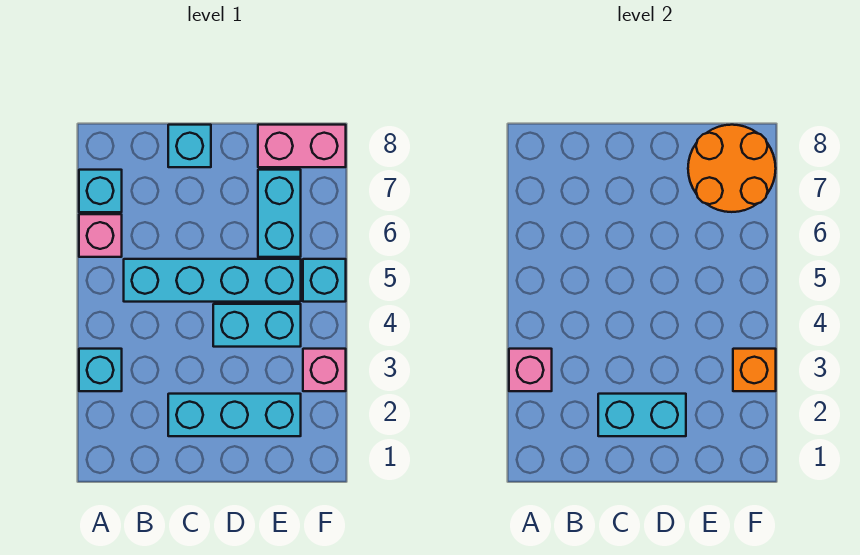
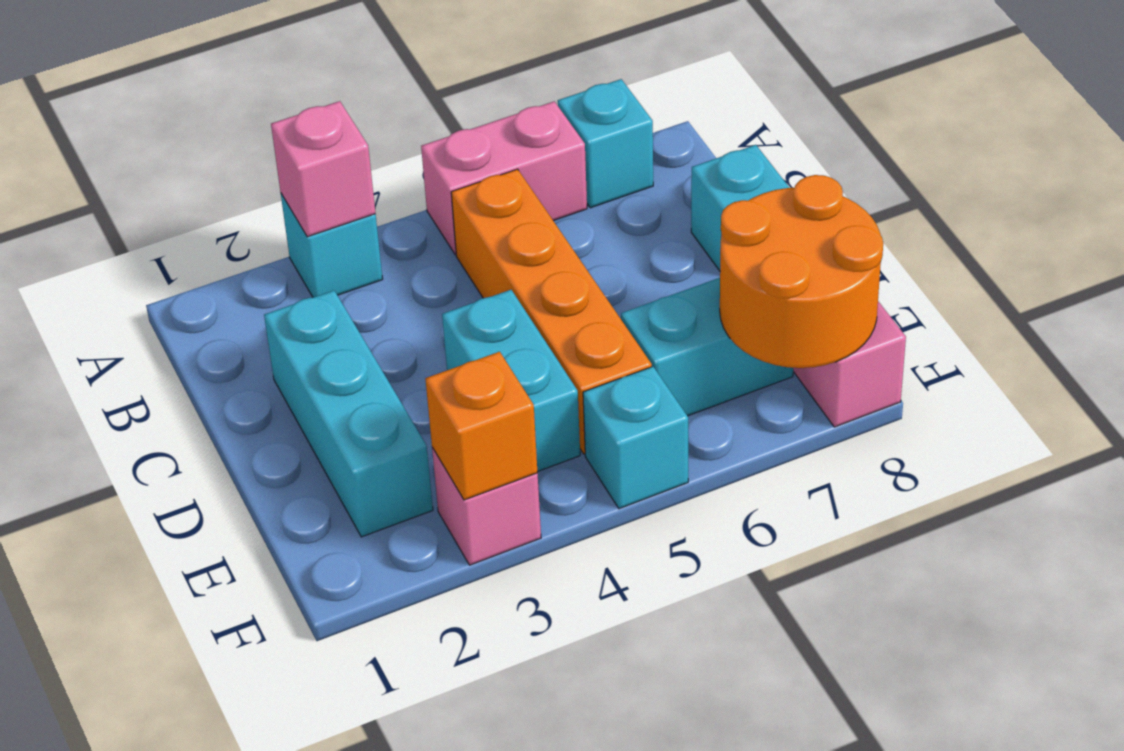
pink 1x1 brick [79,214,122,257] -> pink 1x2 brick [421,101,587,255]
cyan 1x4 brick [124,259,301,302] -> orange 1x4 brick [451,169,652,454]
cyan 1x2 brick [598,394,686,436] -> none

